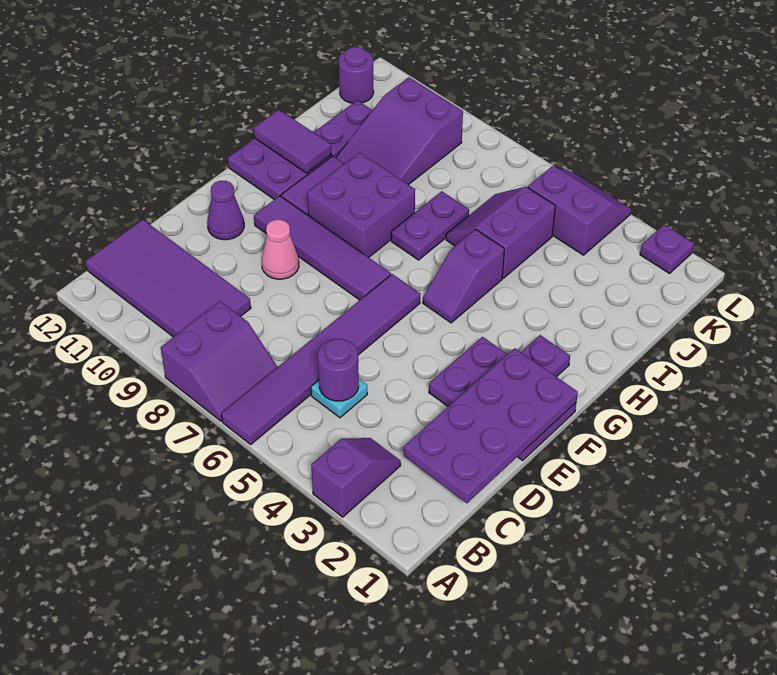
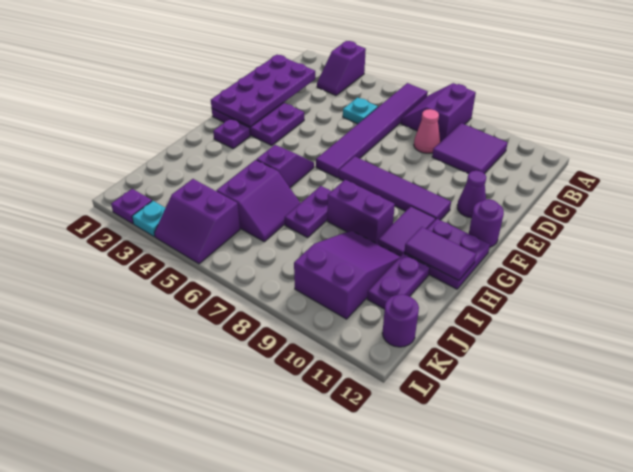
purple 2x4 tile [86,220,251,337] -> purple 2x2 tile [432,123,508,174]
purple 1x1 round brick [318,339,359,401] -> purple 1x1 round brick moved to [469,199,504,247]
pink 1x1 cone [262,220,299,279] -> pink 1x1 cone moved to [414,109,440,153]
purple 2x2 brick [307,153,415,257] -> purple 1x2 brick [327,180,395,244]
none -> cyan 1x1 plate [132,201,165,237]

